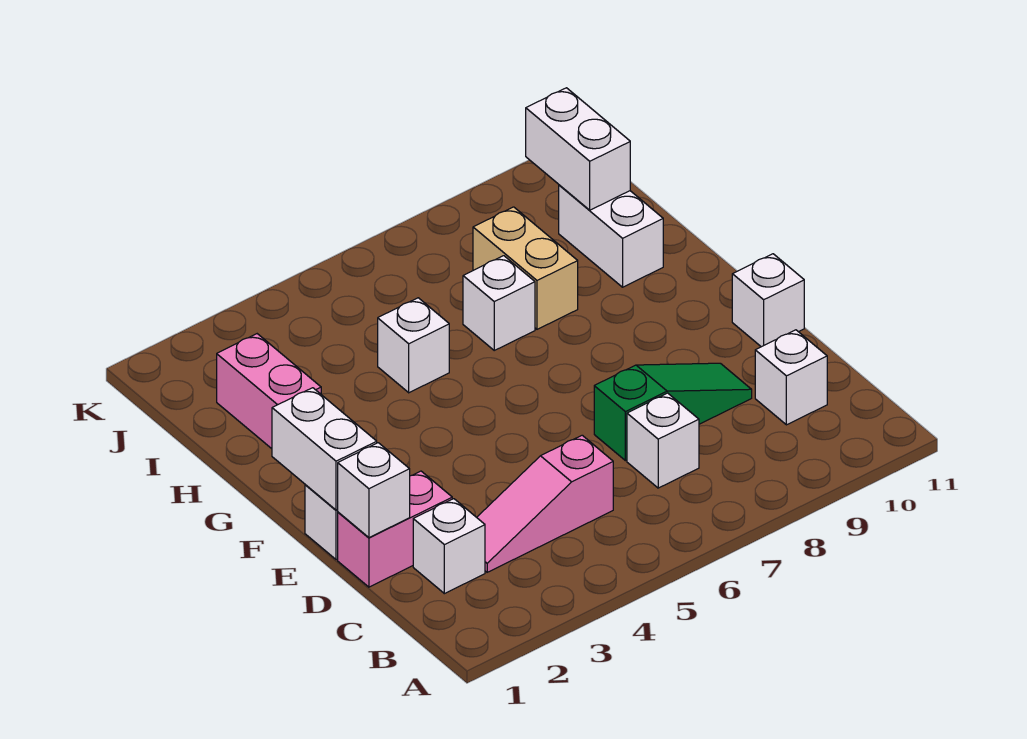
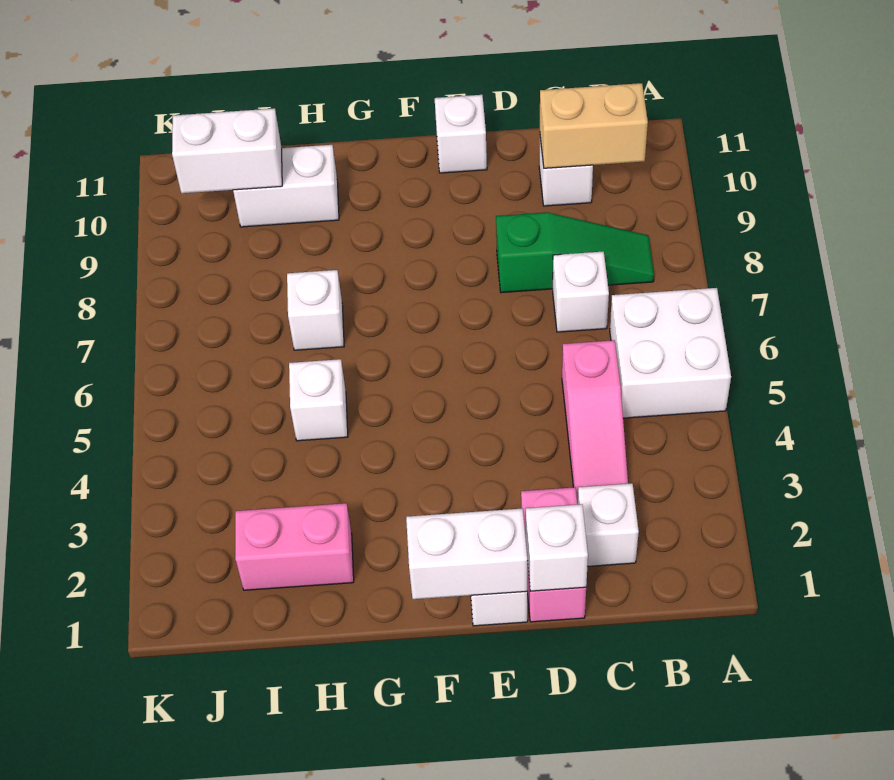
none -> white 2x2 brick [610,288,731,418]
green 1x3 slope [594,363,752,461] -> green 1x3 slope turned to [496,212,654,293]
tan 1x2 brick [473,207,578,329] -> tan 1x2 brick moved to [540,83,648,168]

